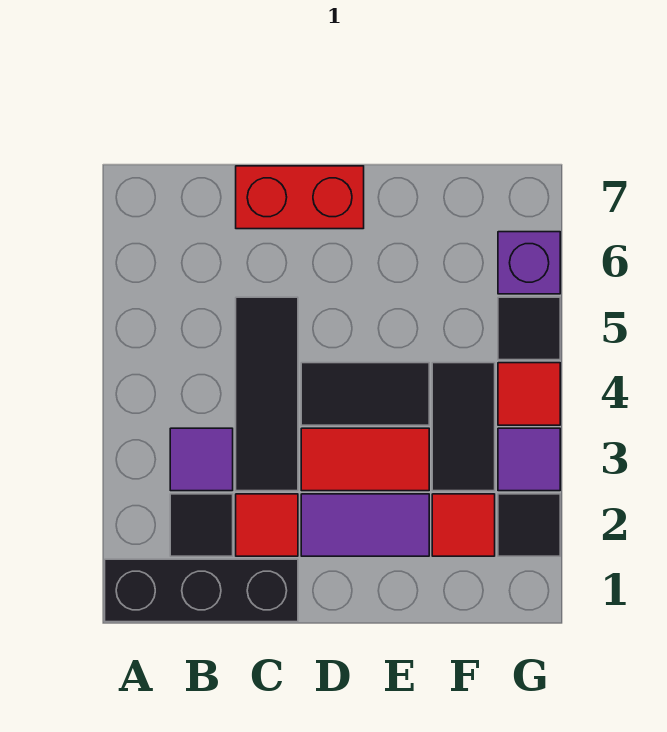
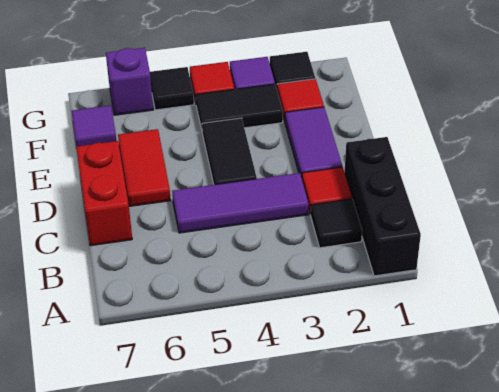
purple 1x1 tile [170,428,233,491] -> purple 1x1 tile moved to [71,106,116,146]
black 1x3 tile [236,297,298,491] -> purple 1x3 tile [172,173,309,233]
red 1x2 tile [301,428,429,491] -> red 1x2 tile moved to [118,129,171,206]

